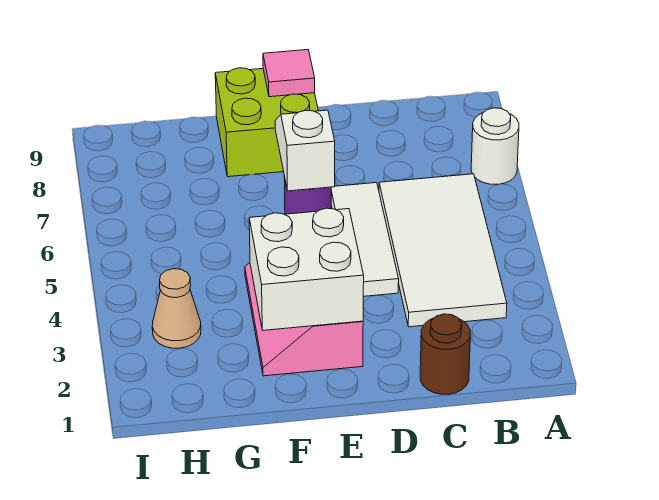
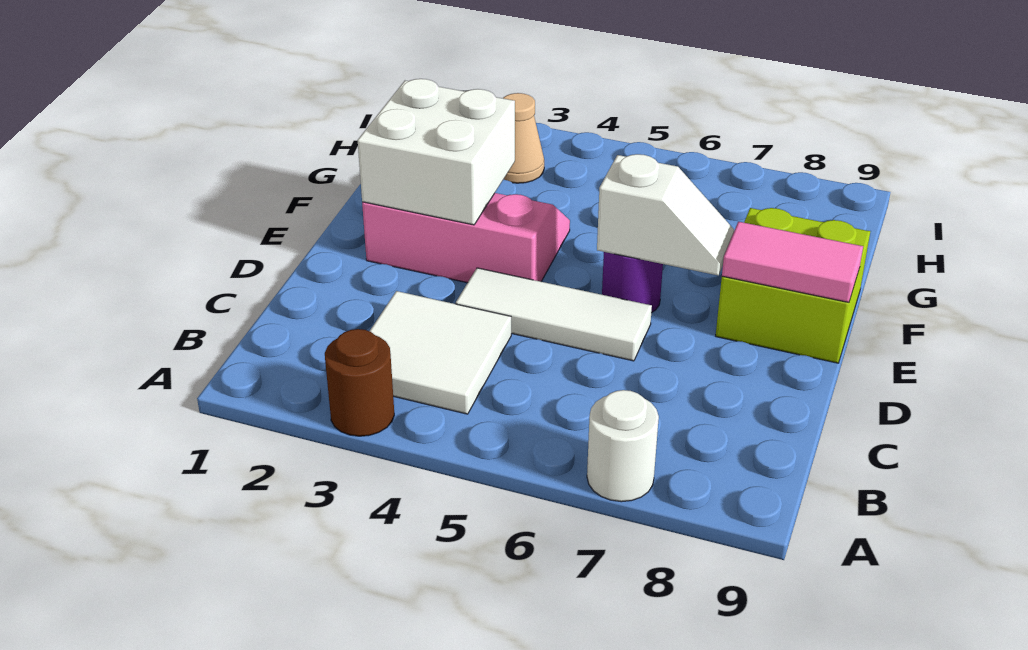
white 2x4 tile [379,174,507,327] -> white 2x2 tile [370,291,511,414]
brown 1x1 round brick [420,314,470,394] -> brown 1x1 round brick moved to [325,329,394,436]
pink 1x1 tile [263,50,315,97] -> pink 1x2 tile [722,222,863,302]

